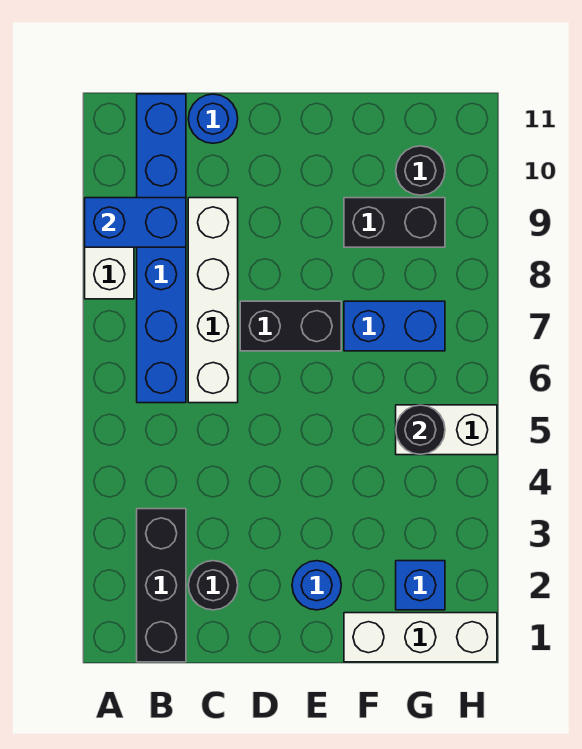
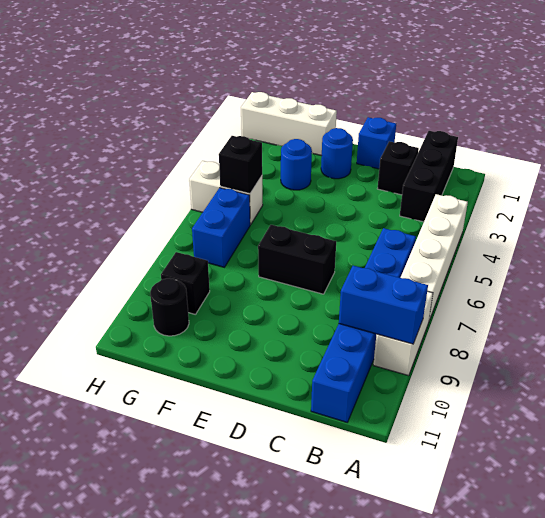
black 1x1 round brick [188,561,238,610] -> black 1x1 brick [377,141,419,195]
white 1x4 brick [188,198,238,403] -> white 1x4 brick moved to [401,194,468,321]
blue 1x1 round brick [188,94,238,143] -> blue 1x1 round brick moved to [281,139,312,190]
blue 1x2 brick [344,301,445,351] -> blue 1x2 brick turned to [192,188,251,267]
black 1x2 brick [344,198,445,247] -> black 1x1 brick [161,252,210,315]
blue 1x1 brick [396,561,445,610] -> blue 1x1 brick moved to [357,117,396,169]
black 1x1 round brick [396,405,445,454] -> black 1x1 brick [219,136,262,194]

